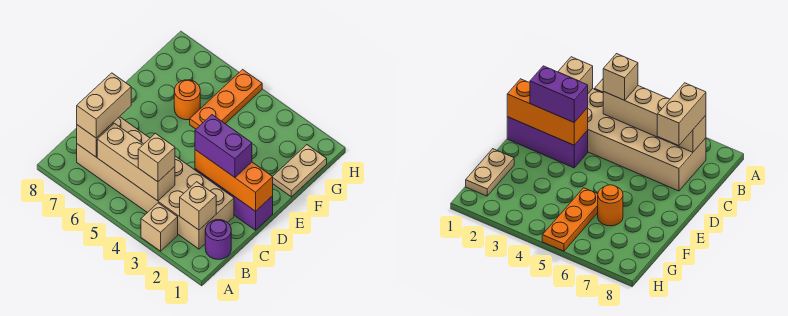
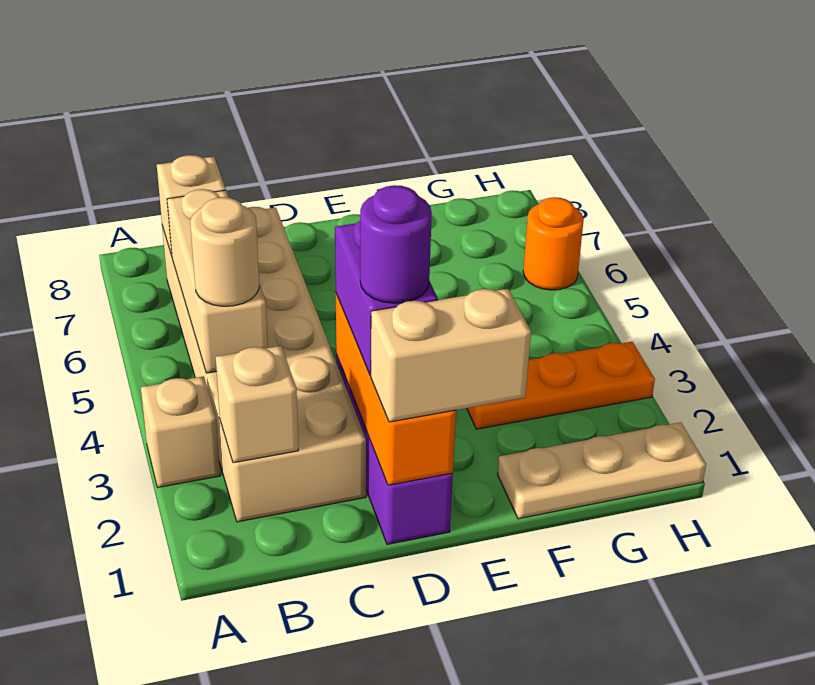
purple 1x1 round brick [205,220,231,259] -> purple 1x1 round brick moved to [360,185,432,303]
tan 1x1 brick [138,133,175,182] -> tan 1x1 round brick [190,197,259,306]
tan 1x2 brick [77,73,131,138] -> tan 1x2 brick moved to [371,289,531,422]
tan 1x2 plate [273,145,327,197] -> tan 1x3 plate [498,422,706,519]
orange 1x3 plate [190,69,262,129] -> orange 1x3 plate moved to [467,342,655,429]
orange 1x1 round brick [174,80,200,120] -> orange 1x1 round brick moved to [523,197,584,290]

